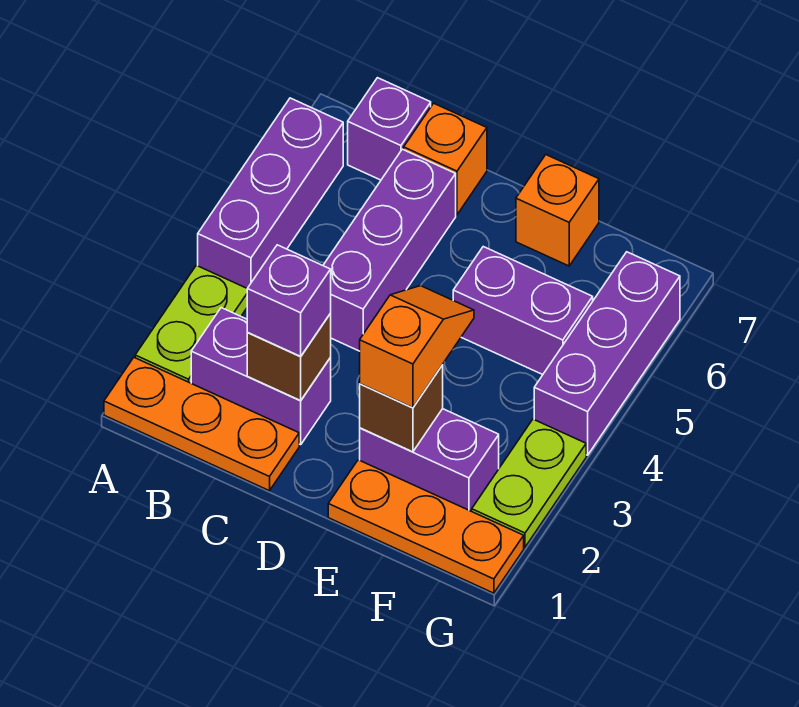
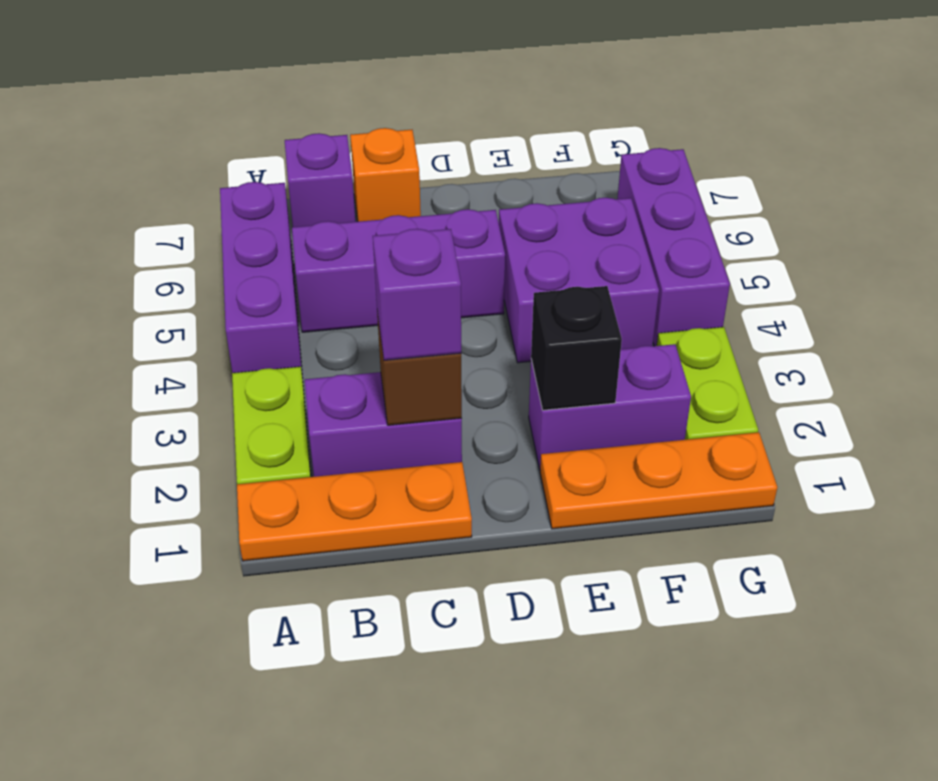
purple 1x3 brick [323,149,456,351] -> purple 1x3 brick turned to [292,209,505,332]
brown 1x1 brick [360,365,443,452] -> black 1x1 brick [531,286,622,410]
orange 1x2 slope [360,286,474,408] -> none
purple 1x2 brick [453,247,593,375] -> purple 2x2 brick [499,198,659,363]
orange 1x1 brick [516,155,599,266] -> none

